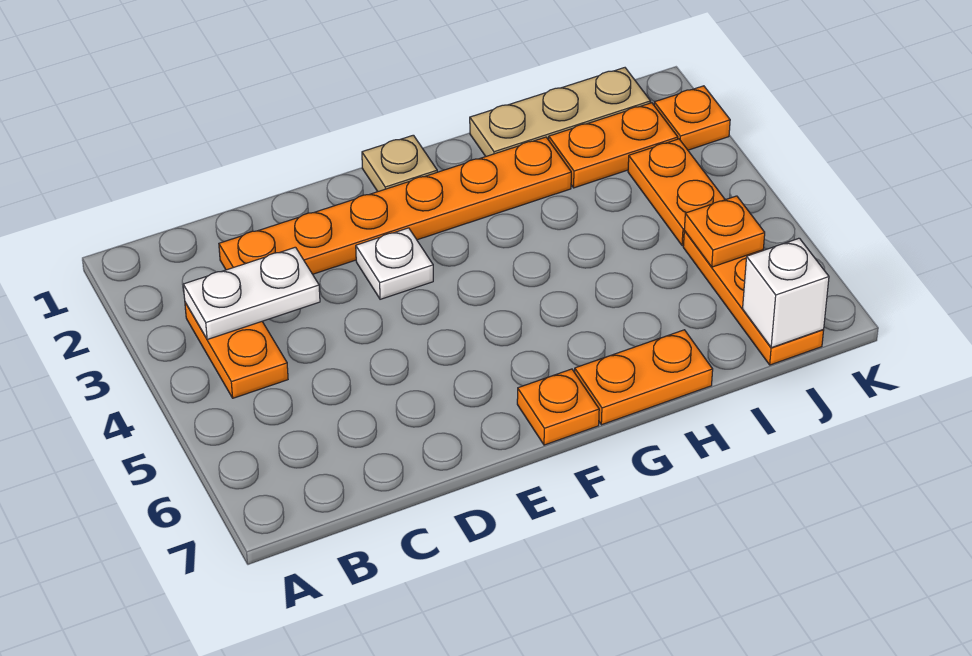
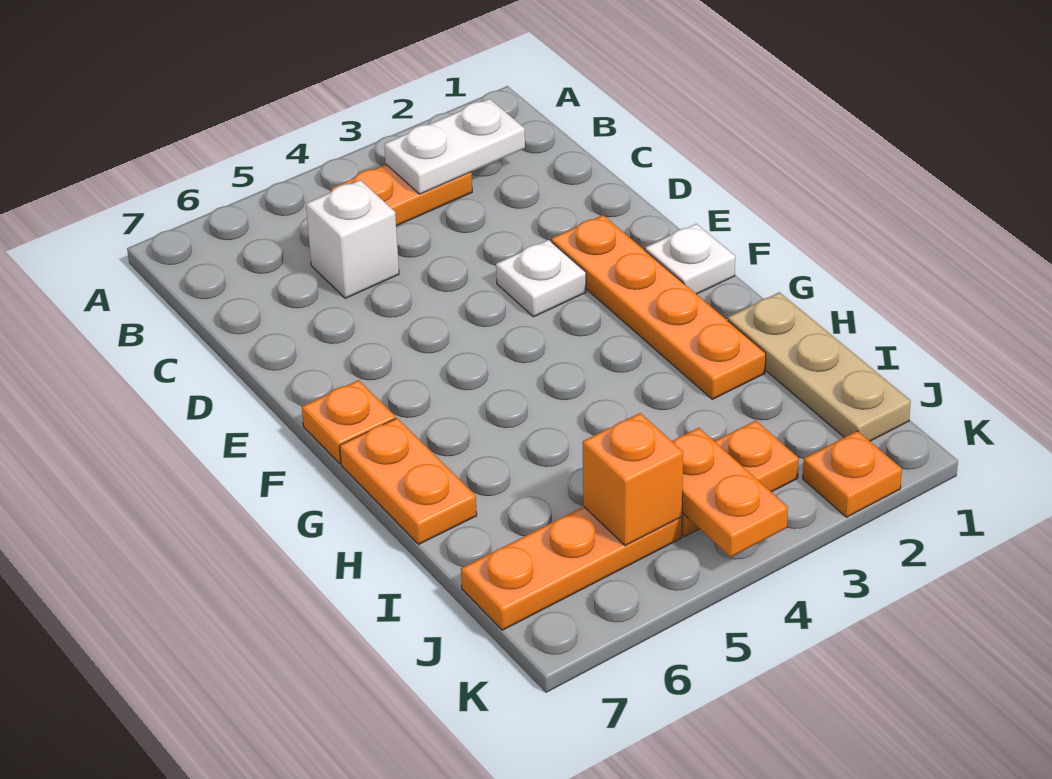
white 1x2 plate [183,247,320,340] -> white 1x2 plate turned to [384,99,525,194]
orange 1x6 plate [219,137,571,274] -> orange 1x4 plate [551,215,766,399]
tan 1x1 plate [362,135,437,191] -> white 1x1 plate [645,224,735,294]
orange 1x2 plate [549,103,678,188] -> orange 1x2 plate moved to [672,428,788,557]
orange 1x1 plate [684,196,765,267] -> orange 1x1 brick [583,413,683,546]
white 1x1 brick [743,238,829,348] -> white 1x1 brick moved to [306,180,399,298]

